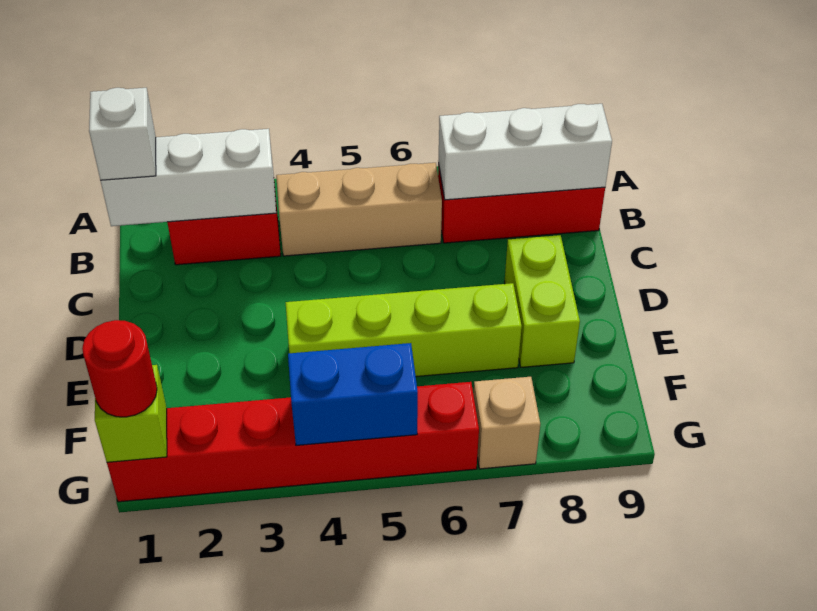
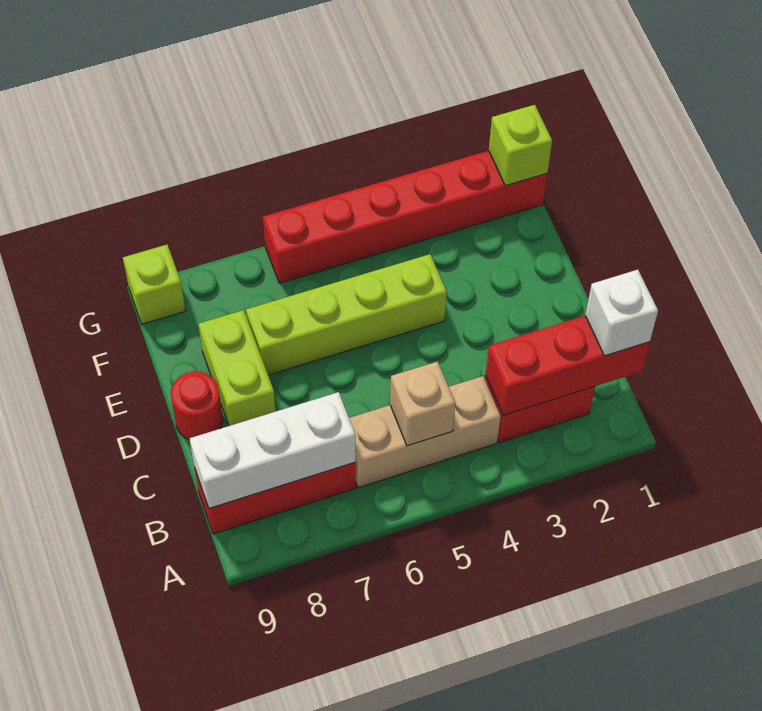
white 1x3 brick [101,129,276,226] -> red 1x3 brick [486,316,650,415]
red 1x1 round brick [82,320,157,417] -> red 1x1 round brick moved to [171,371,223,440]
blue 1x2 brick [288,343,418,445] -> none
tan 1x1 brick [473,377,540,469] -> tan 1x1 brick moved to [390,361,455,446]
none -> lime 1x1 brick [123,245,185,324]

